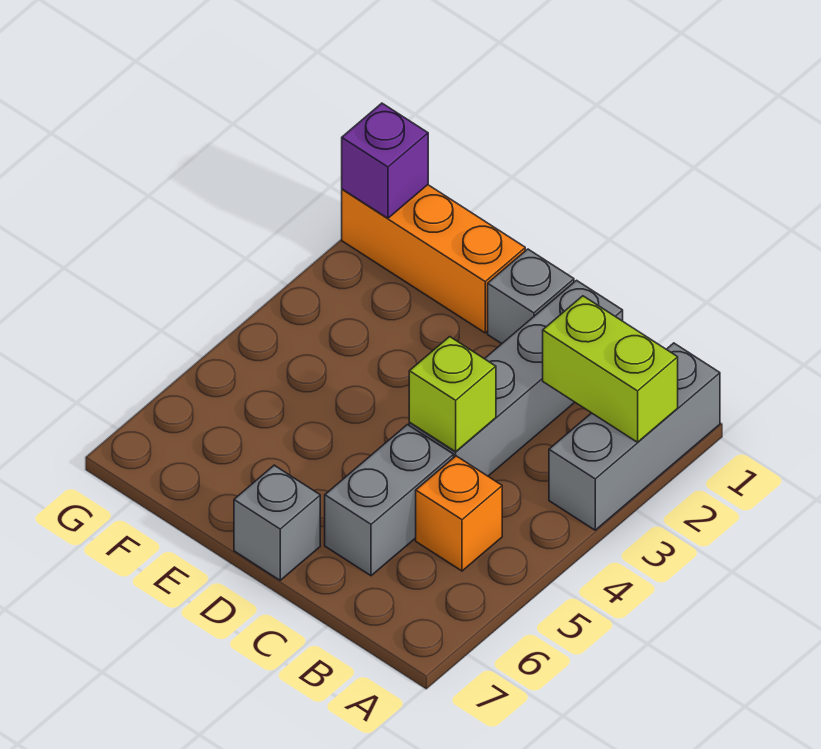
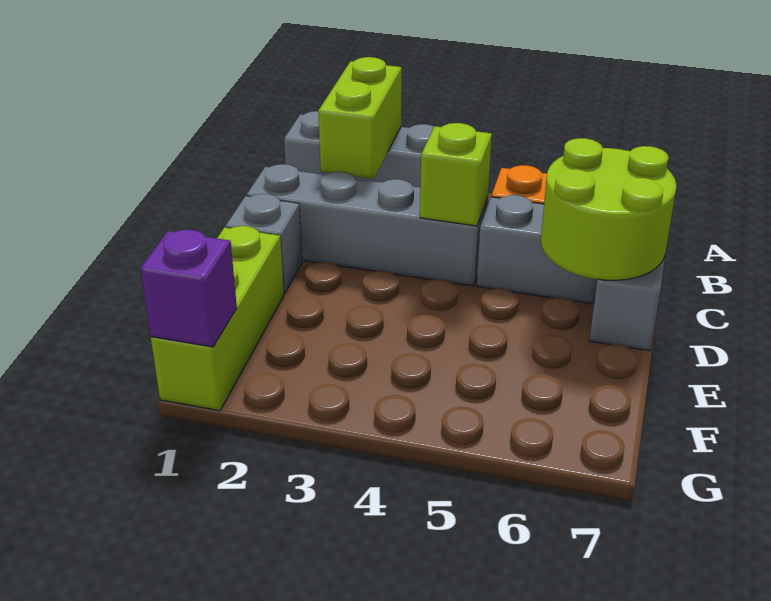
none -> lime 2x2 round brick [541,138,676,280]
orange 1x3 brick [342,185,525,333] -> lime 1x3 brick [151,226,284,411]

